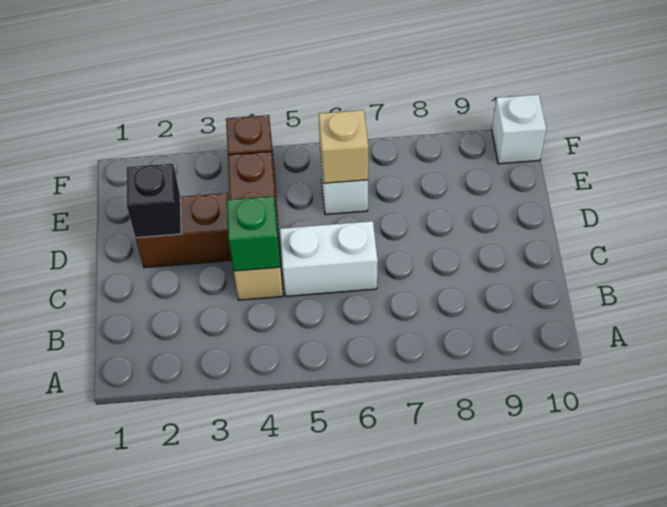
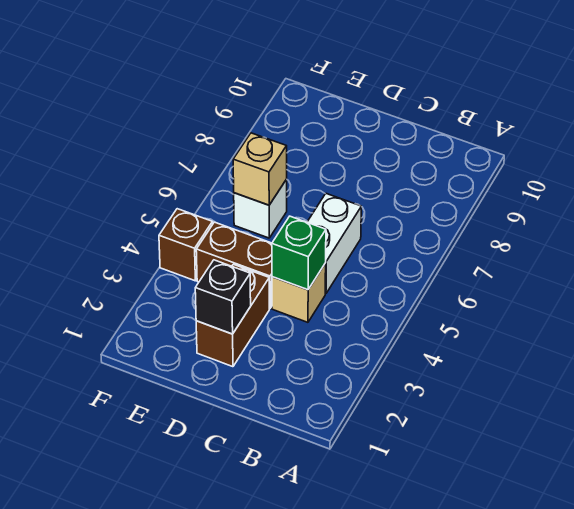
white 1x1 brick [492,94,546,164] -> none

